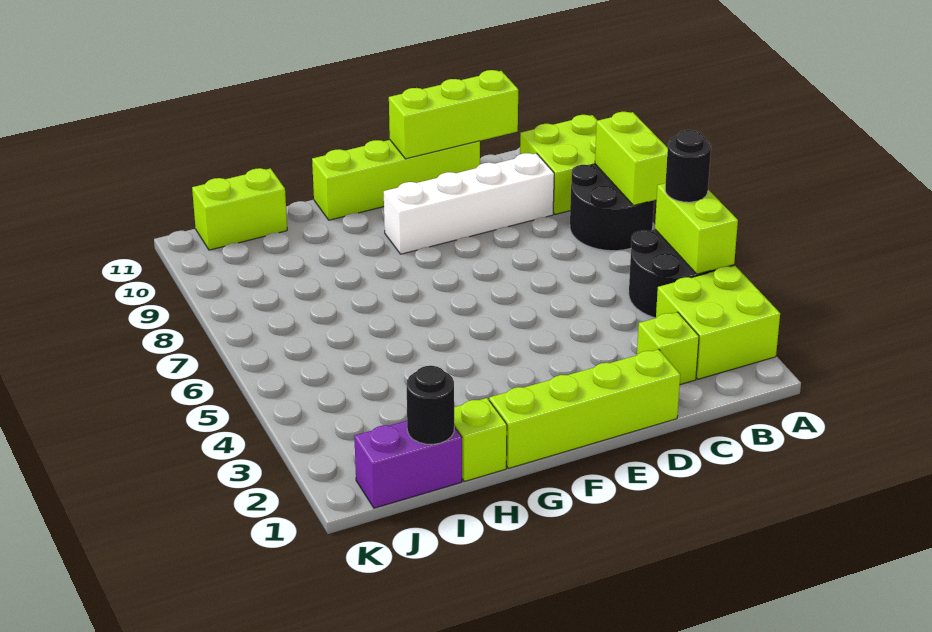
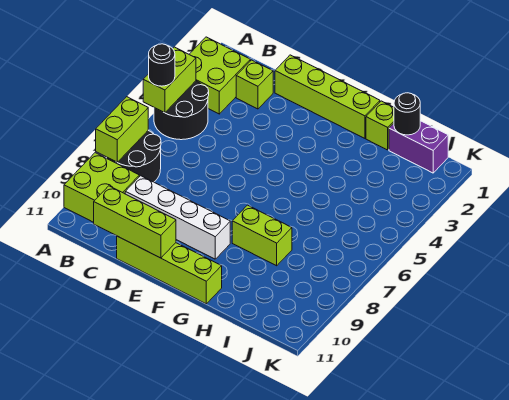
lime 1x2 brick [192,168,287,250] -> lime 1x2 brick moved to [232,205,292,266]

